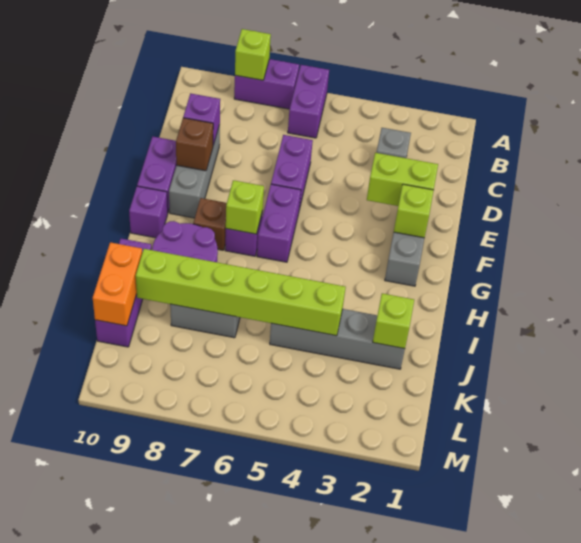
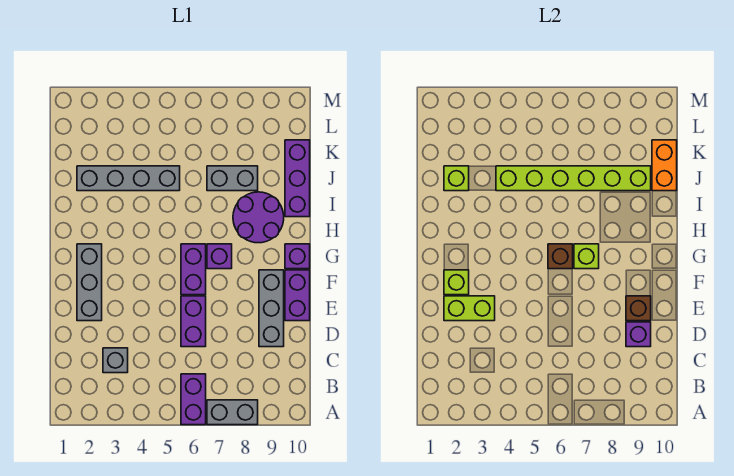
purple 1x2 brick [234,59,299,109] -> grey 1x2 brick [207,400,258,425]
lime 1x1 brick [235,29,271,80] -> none
brown 1x1 brick [193,198,227,250] -> brown 1x1 brick moved to [548,244,573,269]

